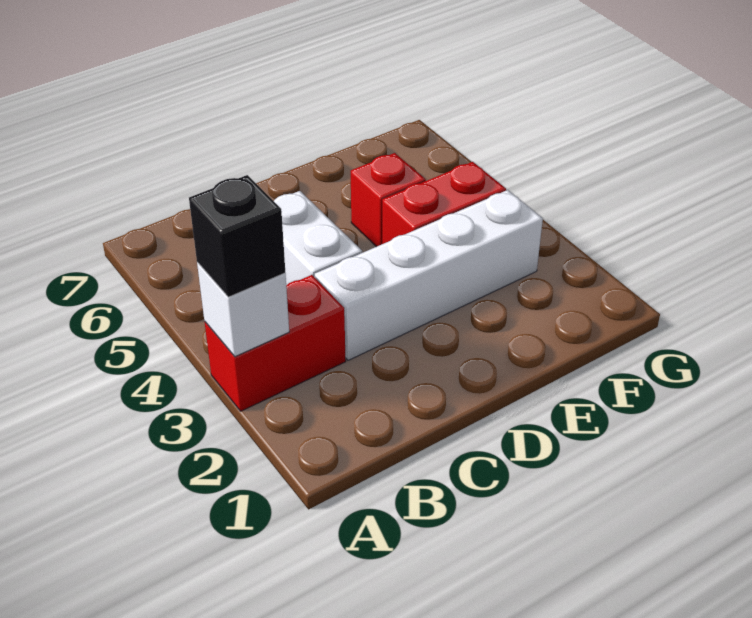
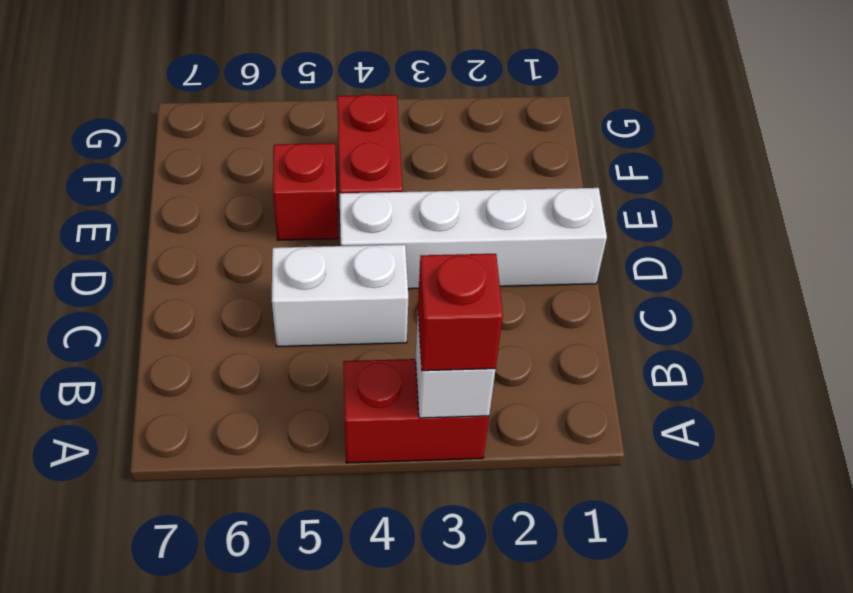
red 1x2 brick [205,275,346,411] -> red 1x2 brick turned to [343,359,489,463]
black 1x1 brick [189,175,285,297] -> red 1x1 brick [418,254,503,371]
white 1x4 brick [315,190,543,360] -> white 1x4 brick turned to [339,188,607,289]

